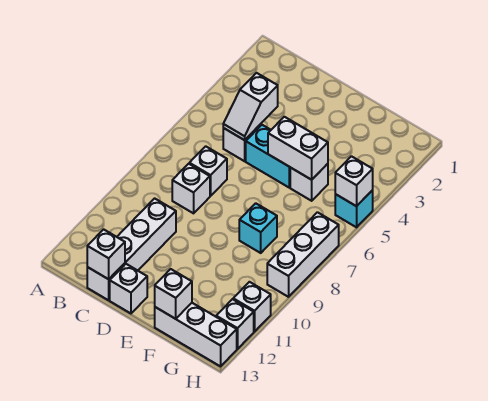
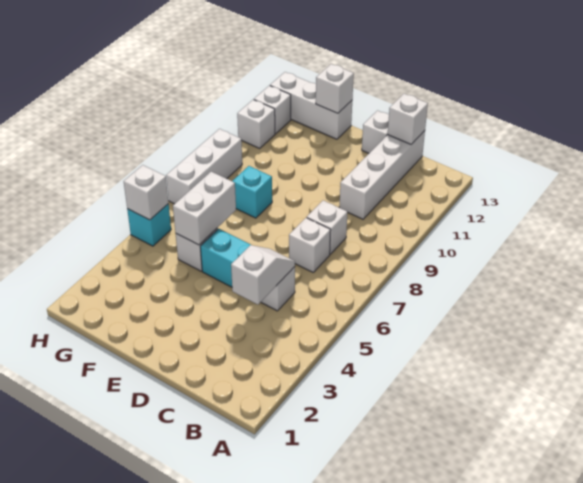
white 1x2 brick [268,117,328,180] -> white 1x2 brick turned to [173,172,236,245]

